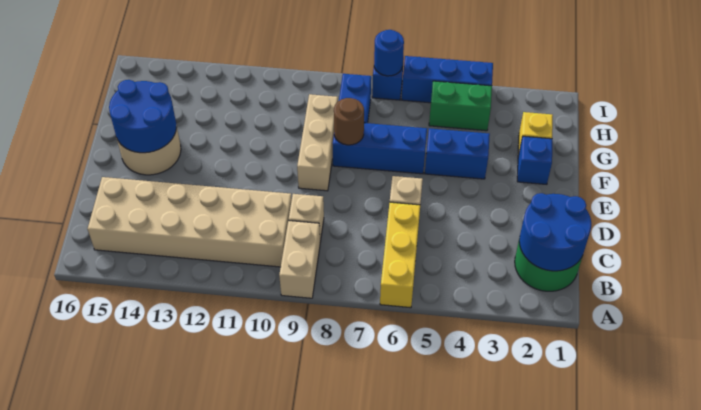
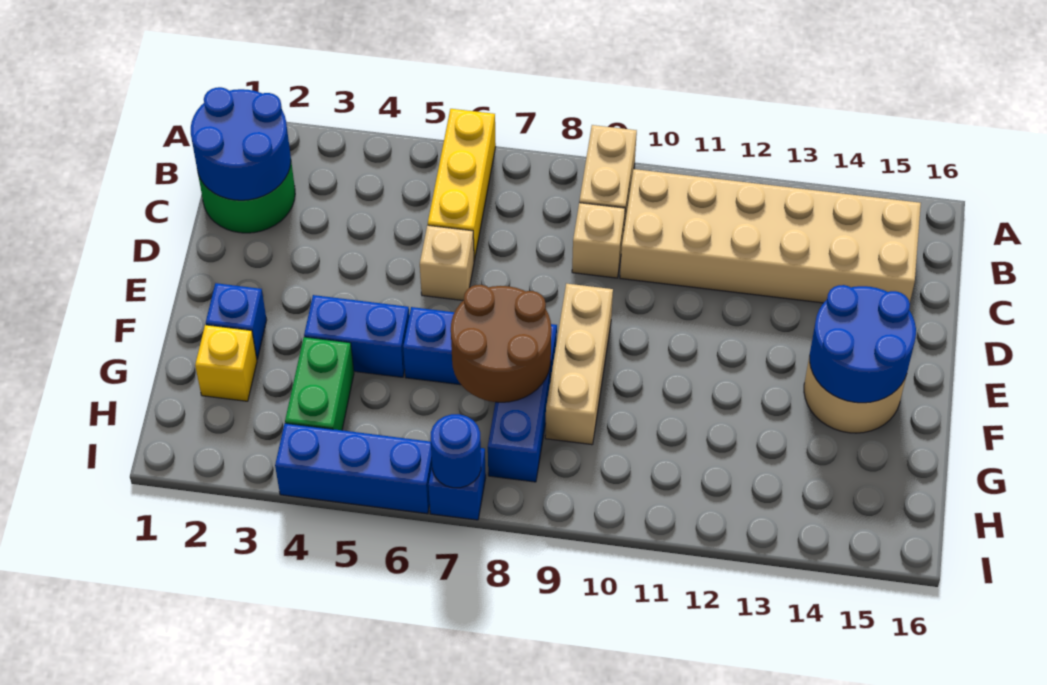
brown 1x1 round brick [334,98,364,145] -> brown 2x2 round brick [451,285,551,402]
green 1x2 brick [429,81,492,131] -> green 1x2 brick turned to [285,337,354,430]

